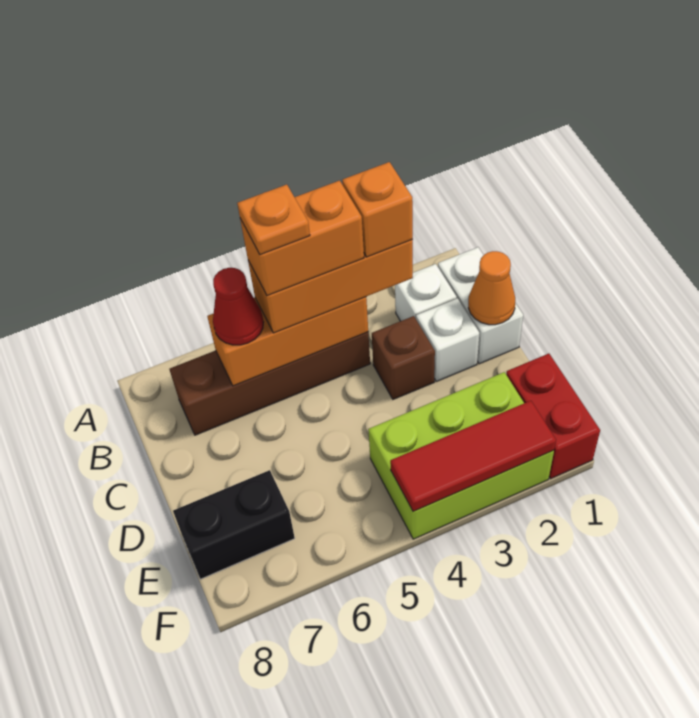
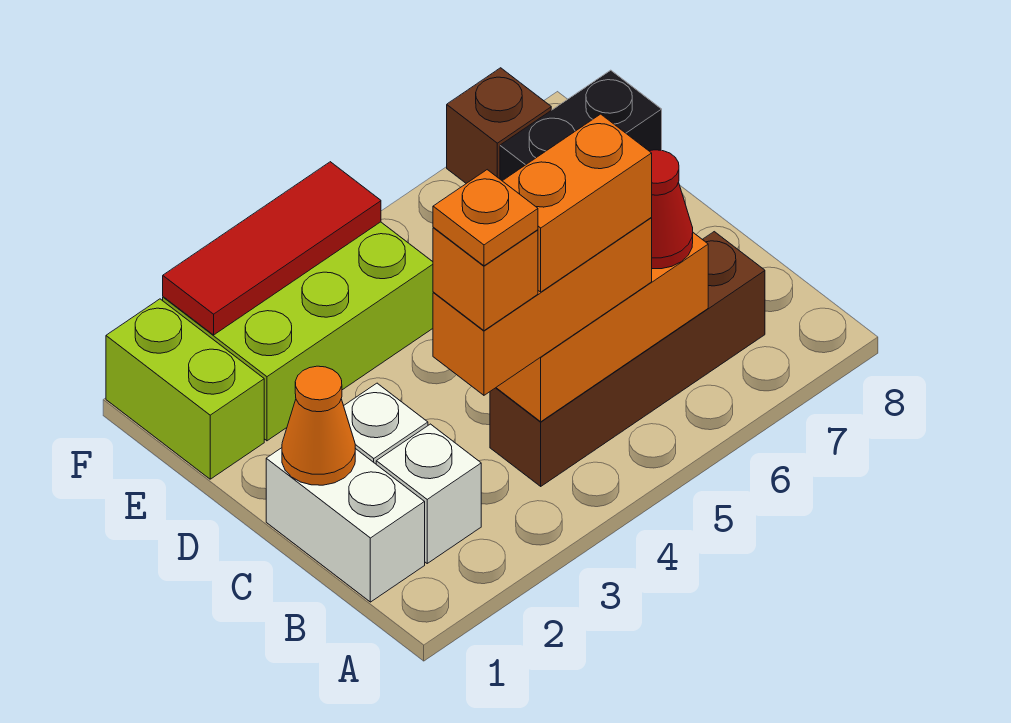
orange 1x1 plate [237,185,310,255] -> orange 1x1 plate moved to [433,170,538,266]
brown 1x1 brick [372,316,435,399] -> brown 1x1 brick moved to [447,68,551,183]
red 1x2 brick [506,354,600,478] -> lime 1x2 brick [106,299,264,479]

